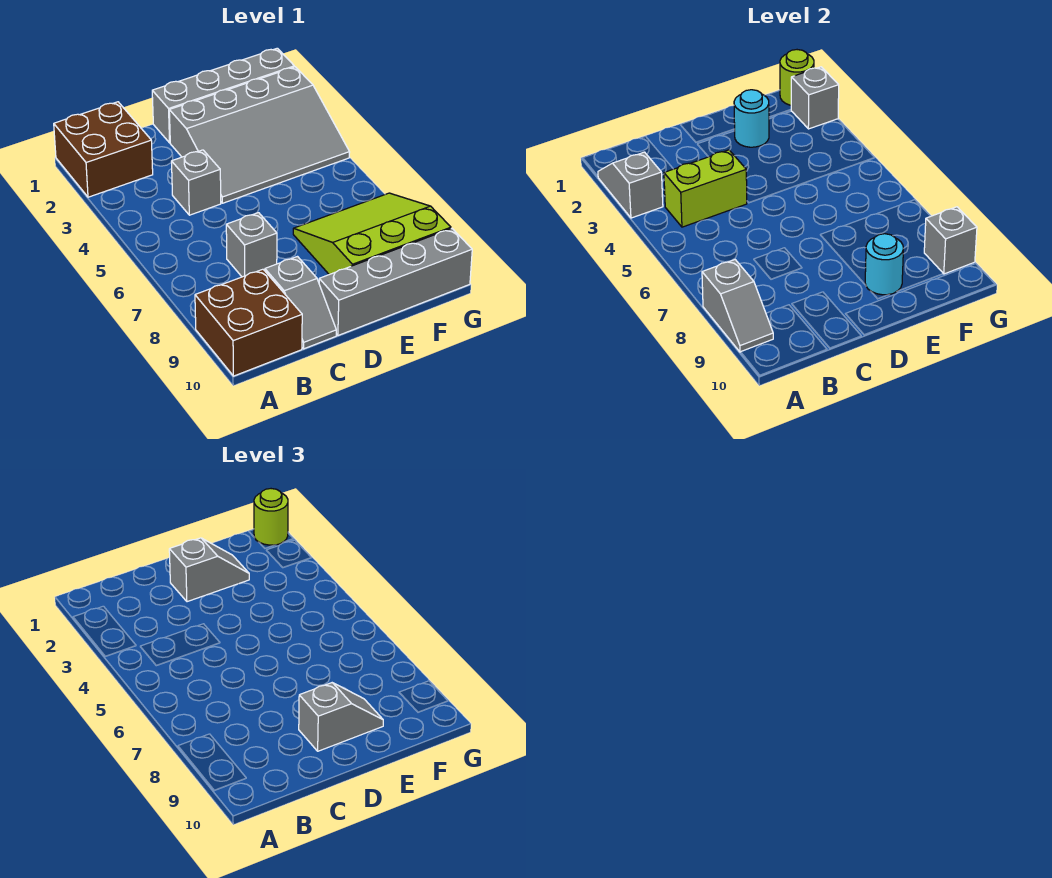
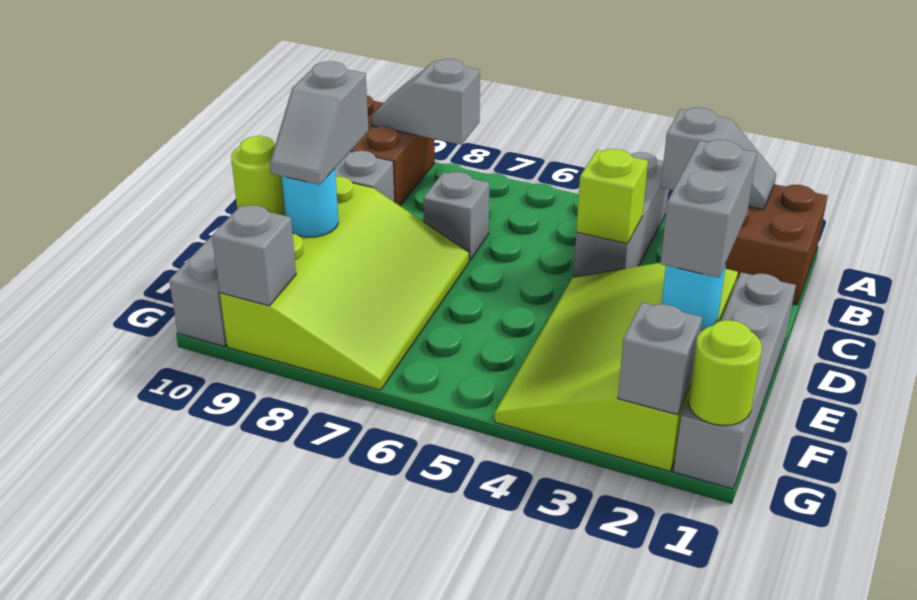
lime 1x2 brick [664,150,747,227] -> lime 1x1 brick [576,149,648,244]
grey 1x1 brick [172,150,221,215] -> grey 1x3 brick [573,152,669,277]
grey 3x4 slope [169,67,350,203] -> lime 3x4 slope [495,263,738,471]
grey 1x2 slope [169,538,249,602] -> grey 1x2 brick [660,140,757,278]
lime 3x3 slope [293,193,451,275] -> lime 3x4 slope [220,176,469,390]
lime 1x1 round brick [254,489,288,545] -> lime 1x1 round brick moved to [231,136,285,216]

